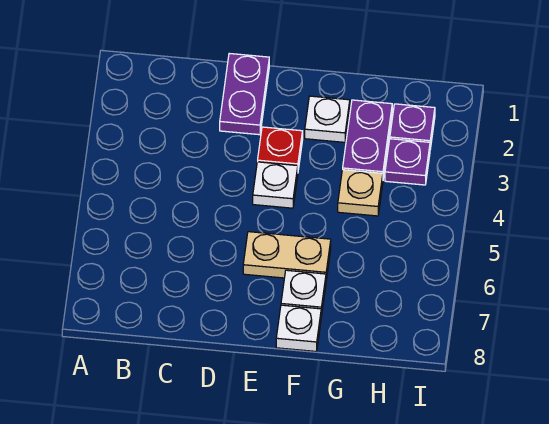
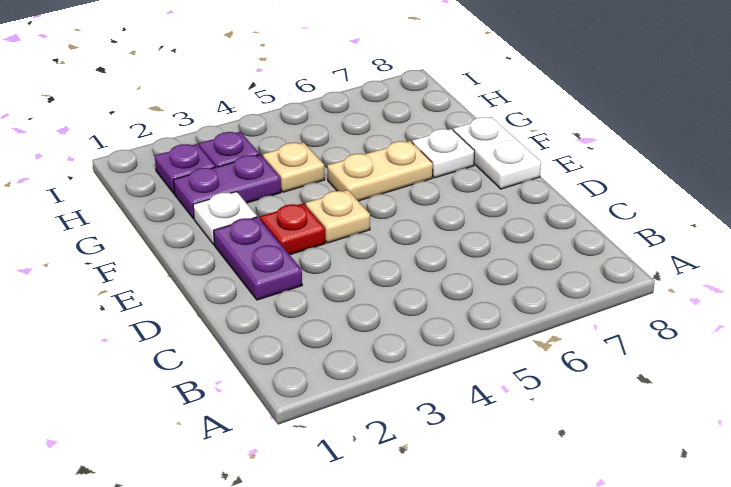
purple 1x2 plate [220,53,269,135] -> purple 1x2 plate turned to [214,217,302,300]
white 1x1 plate [253,162,298,208] -> tan 1x1 plate [305,190,370,243]
tan 1x2 plate [243,232,331,280] -> tan 1x2 plate turned to [327,141,433,201]
white 1x1 plate [276,305,321,351] -> white 1x2 plate [453,117,541,189]

